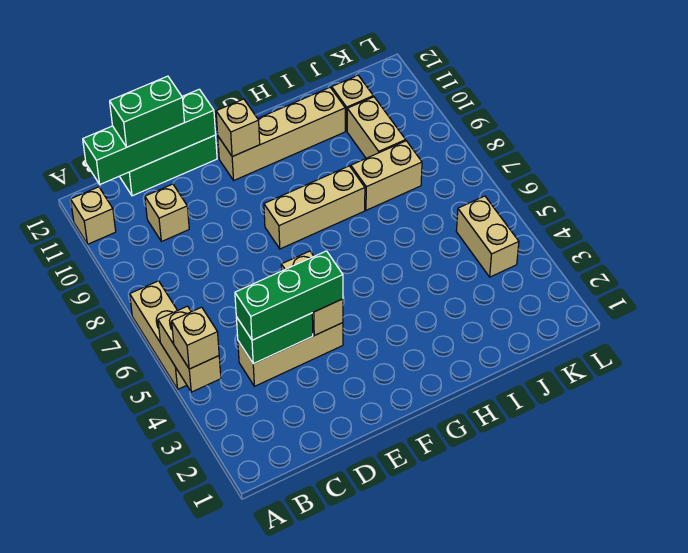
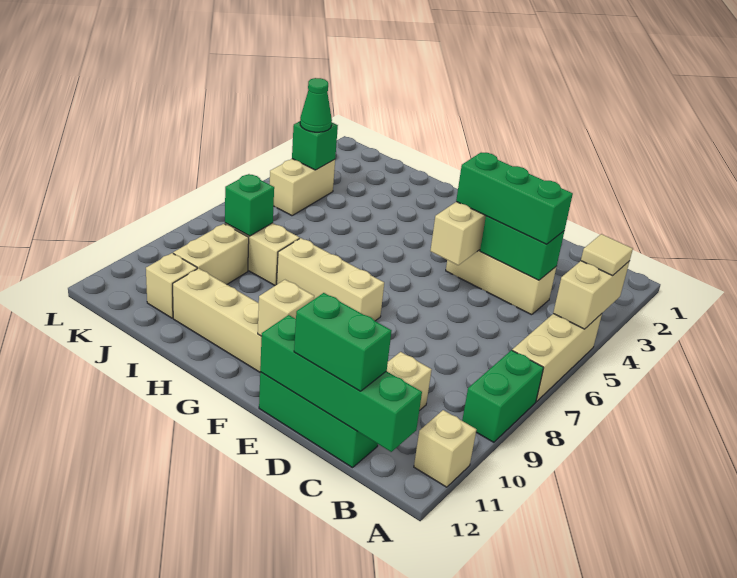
tan 1x1 brick [172,307,219,369] -> tan 1x1 tile [581,234,633,276]
none -> green 1x2 brick [462,350,543,442]
none -> green 1x1 brick [225,174,274,236]
none -> green 1x1 brick [292,121,338,170]
none -> green 1x1 cone [300,78,332,132]

